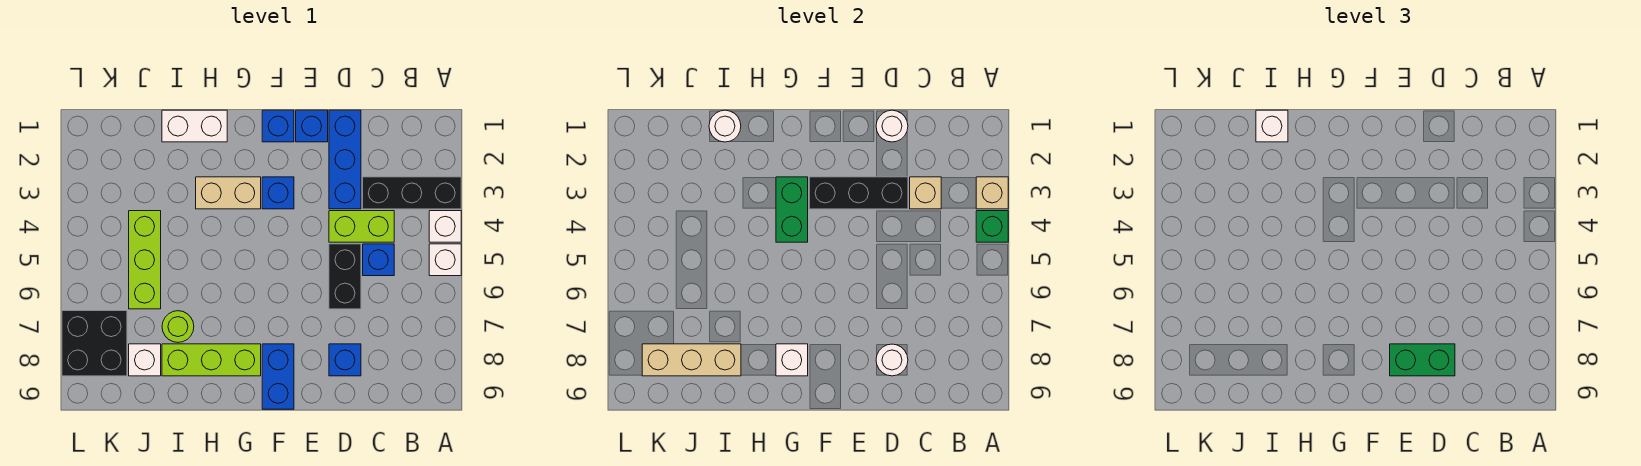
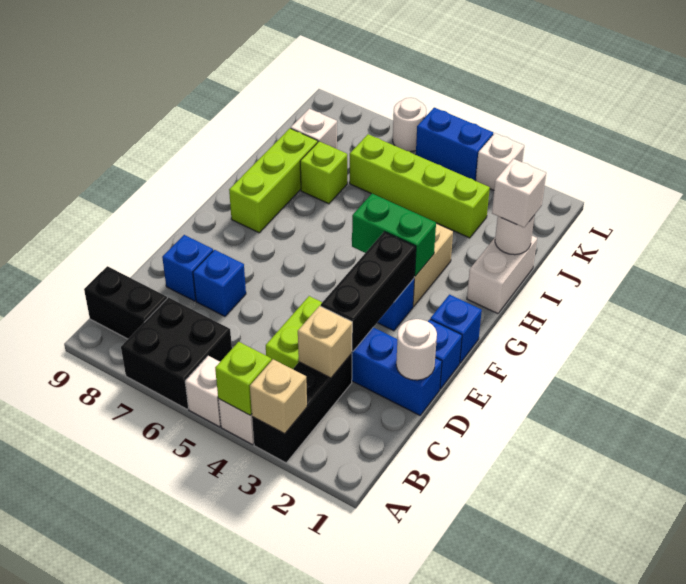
green 1x1 brick [976,211,1008,242] -> lime 1x1 brick [215,342,271,415]
blue 1x1 brick [363,244,394,276] -> blue 1x1 brick moved to [193,250,246,316]
black 1x2 brick [329,244,361,309] -> black 1x2 brick moved to [84,266,167,339]
white 1x1 round brick [876,344,908,376] -> white 1x1 round brick moved to [393,98,427,152]
green 1x2 brick [1390,344,1455,376] -> none
blue 1x2 brick [262,344,294,409] -> blue 1x2 brick moved to [416,108,493,180]
white 1x1 brick [776,344,808,376] -> white 1x1 brick moved to [475,133,524,190]
lime 1x1 round brick [162,311,194,342] -> lime 1x1 brick [300,141,347,204]
tan 1x3 brick [642,344,741,376] -> none
lime 1x3 brick [129,211,161,309] -> lime 1x4 brick [350,134,490,238]
black 2x2 brick [62,311,127,376] -> black 2x2 brick moved to [121,298,232,409]

